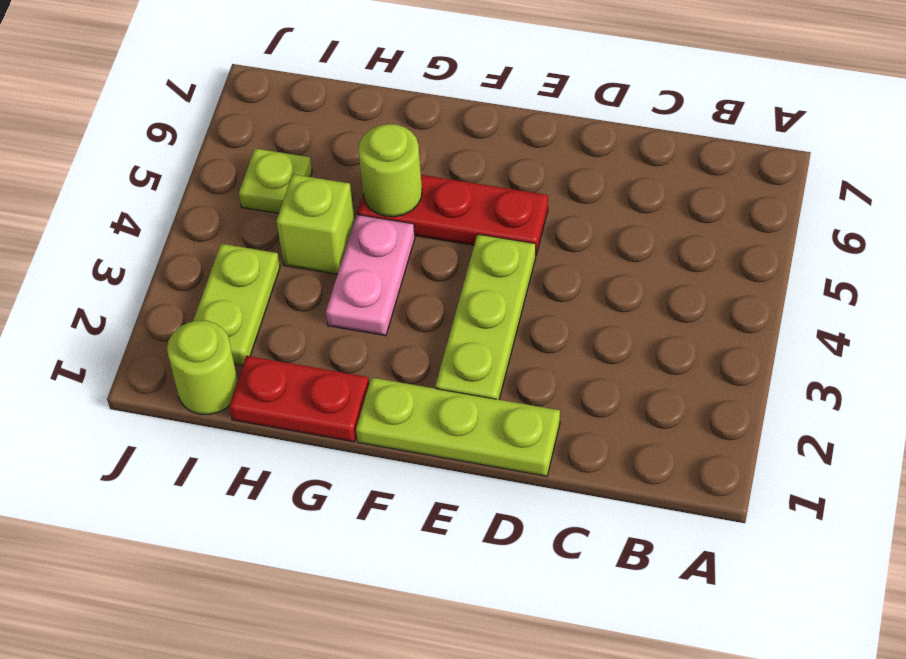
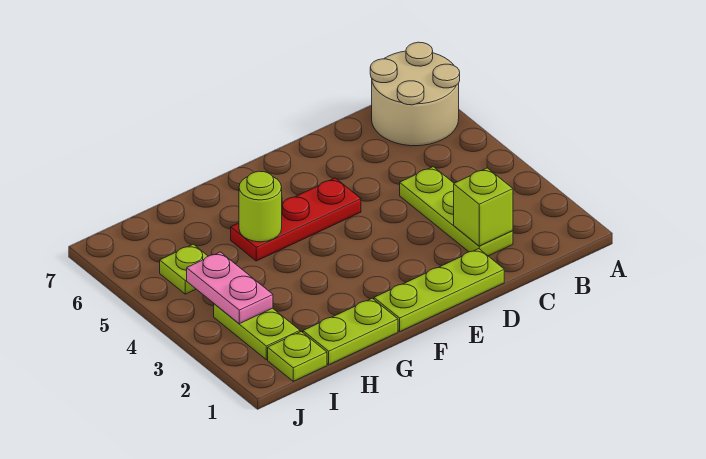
none -> tan 2x2 round brick [370,42,460,146]
lime 1x3 plate [435,234,536,400] -> lime 1x3 plate moved to [400,167,513,256]
red 1x2 plate [229,356,369,442] -> lime 1x2 plate [303,298,398,365]
pink 1x2 plate [326,215,415,336] -> pink 1x2 plate moved to [187,252,273,324]
lime 1x1 brick [276,174,355,274] -> lime 1x1 brick moved to [454,168,513,246]
lime 1x1 round brick [167,320,238,415] -> lime 1x1 plate [268,332,327,381]

